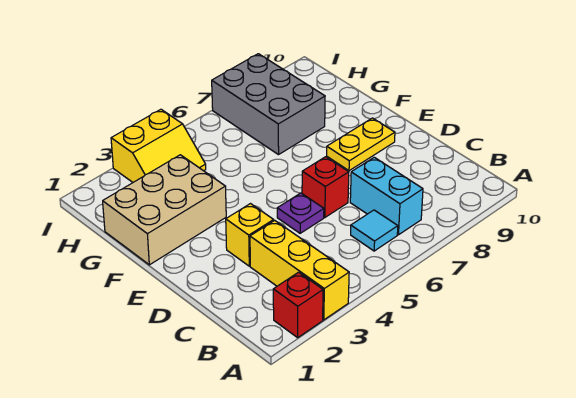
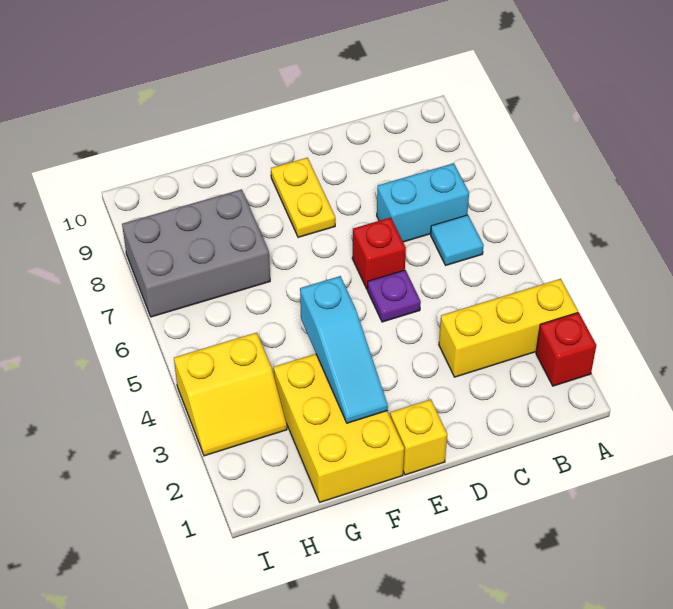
yellow 1x1 brick [226,204,274,266] -> yellow 1x1 brick moved to [390,399,447,475]
tan 2x3 brick [103,155,226,265] -> yellow 2x3 brick [274,354,404,502]
none -> cyan 1x3 slope [300,276,388,423]
yellow 2x2 slope [111,109,206,182] -> yellow 2x2 slope turned to [174,333,287,456]

